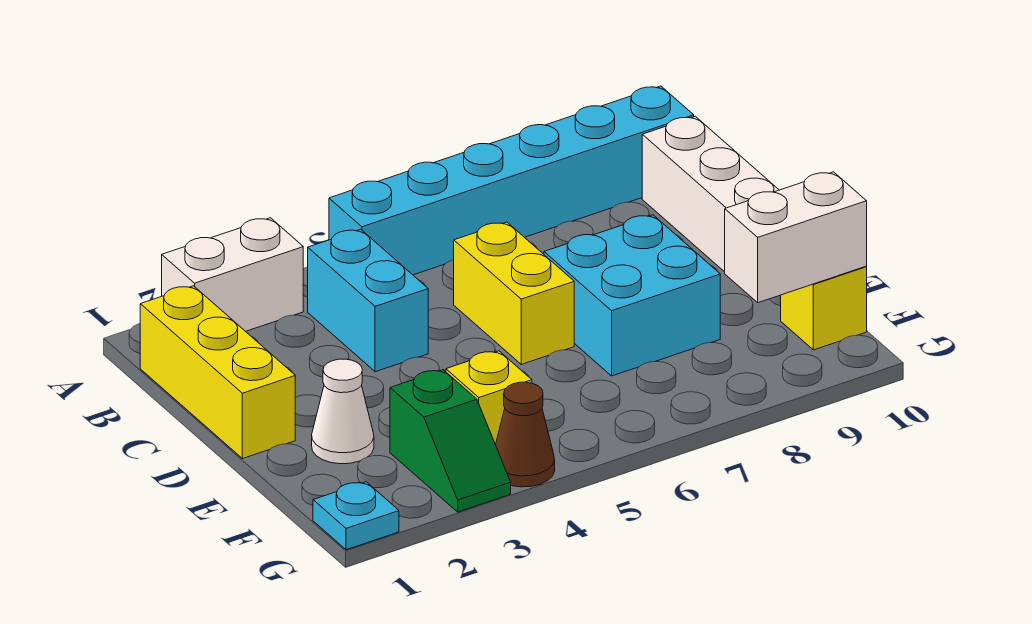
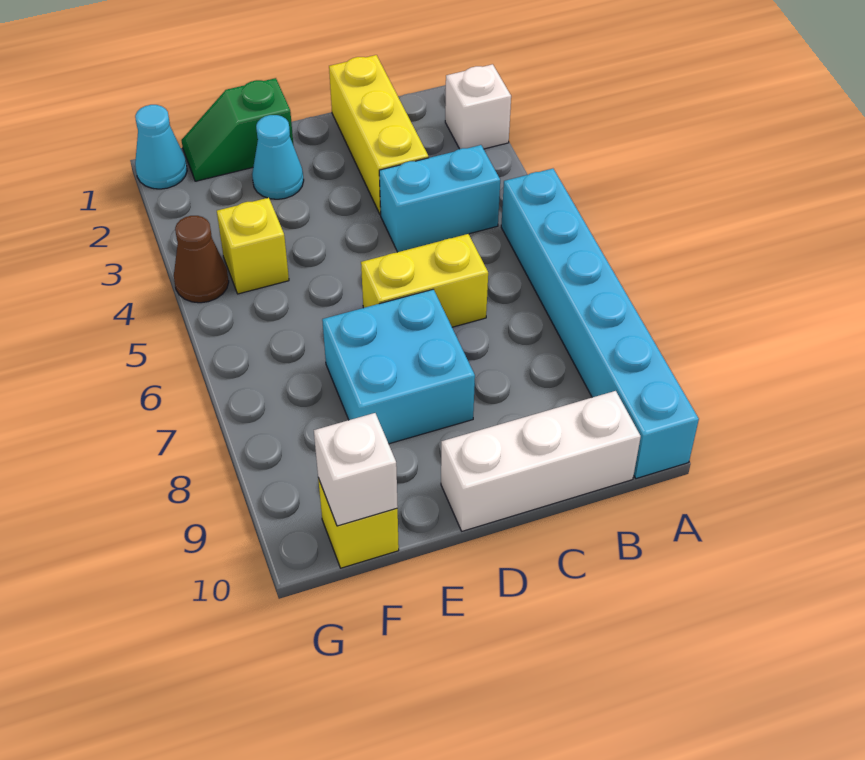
white 1x2 brick [162,218,303,331] -> white 1x1 brick [445,64,511,149]
yellow 1x3 brick [140,286,295,459] -> yellow 1x3 brick turned to [329,55,429,215]
white 1x1 cone [312,359,374,464] -> cyan 1x1 cone [252,115,304,199]
green 1x2 slope [390,370,511,512] -> green 1x2 slope moved to [181,78,294,181]
white 1x2 brick [725,172,867,303] -> white 1x1 brick [314,413,398,526]
cyan 1x1 plate [313,482,399,550] -> cyan 1x1 cone [135,105,187,189]

